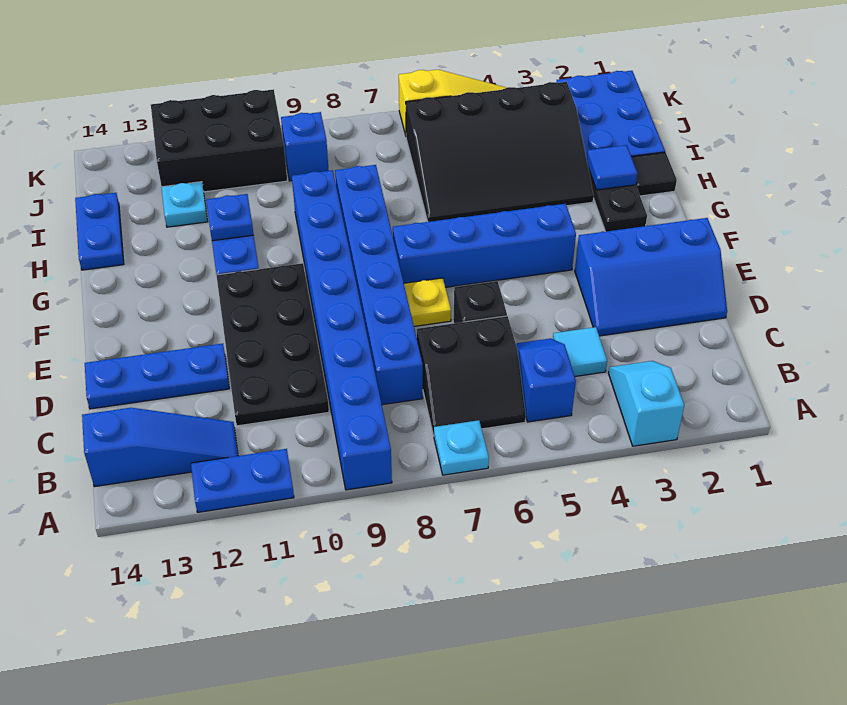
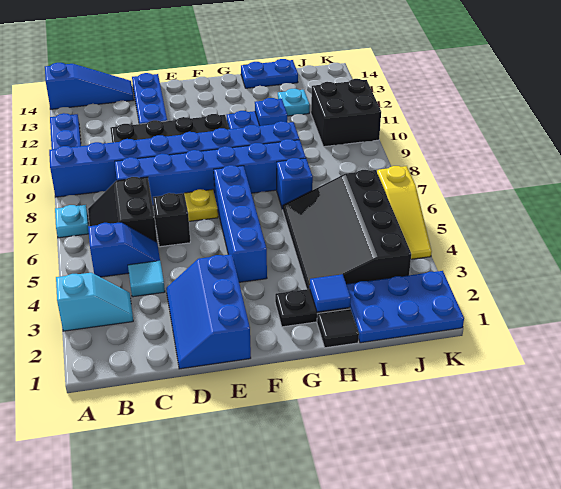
blue 1x3 slope [82,408,238,487] -> blue 1x3 slope turned to [45,63,134,109]
blue 1x1 brick [281,112,329,181] -> blue 1x1 brick moved to [277,158,313,209]
black 2x3 brick [151,89,287,192] -> black 2x2 brick [311,79,381,147]

